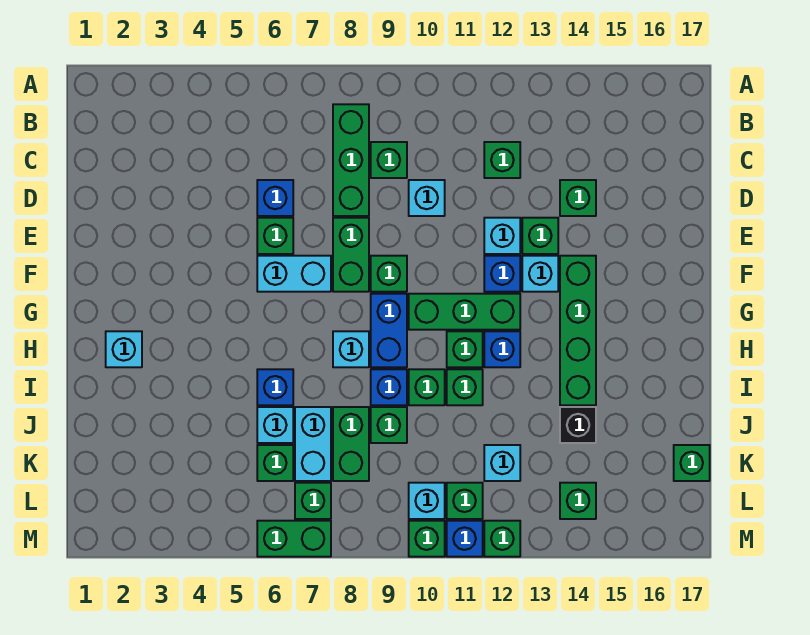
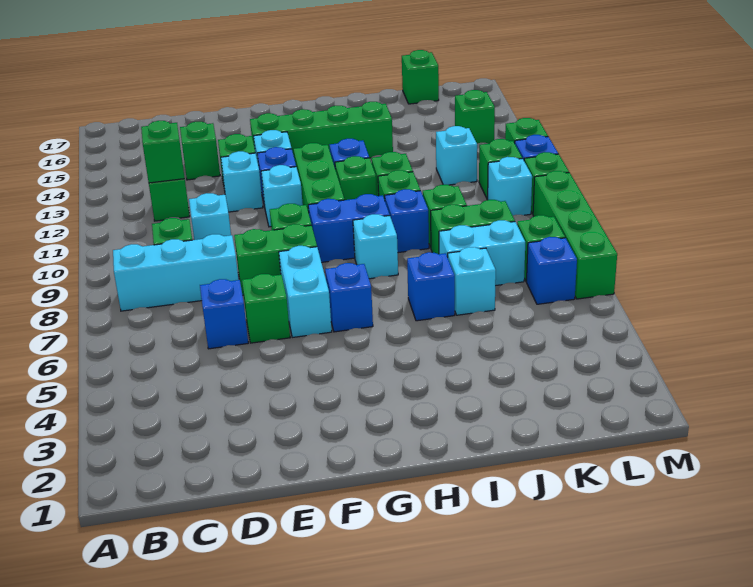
green 1x3 brick [333,104,369,216] -> cyan 1x3 brick [113,234,239,311]
none -> blue 1x1 brick [325,263,373,332]
cyan 1x1 brick [106,331,142,367] -> cyan 1x1 brick moved to [261,165,303,227]
black 1x1 brick [560,407,596,443] -> none
green 1x1 brick [257,445,293,481] -> green 1x1 brick moved to [141,121,184,183]
none -> blue 1x1 brick [526,237,577,304]
green 1x2 brick [257,521,331,557] -> green 1x4 brick [533,171,617,299]

